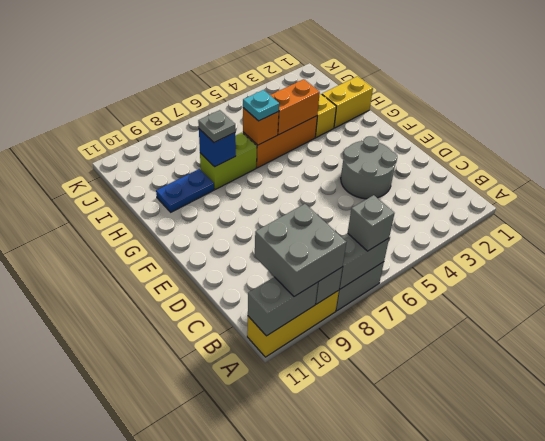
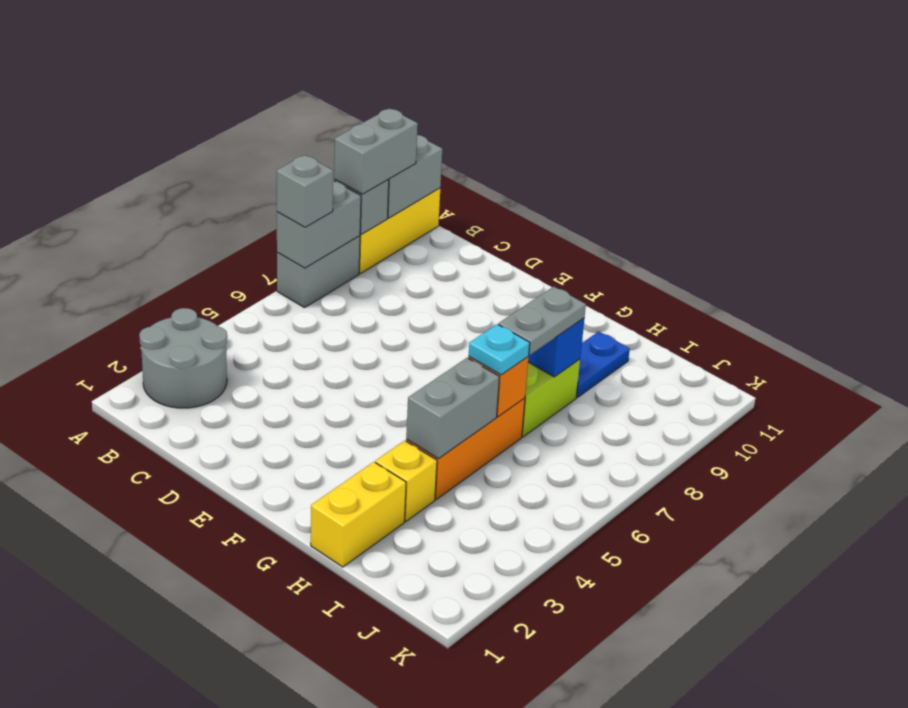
grey 2x2 brick [255,204,346,297] -> grey 1x2 brick [334,108,418,194]
grey 2x2 round brick [341,136,397,199] -> grey 2x2 round brick moved to [139,308,227,408]
orange 1x2 brick [270,79,320,135] -> grey 1x2 brick [406,358,499,459]
grey 1x1 plate [198,110,235,142] -> grey 1x2 plate [498,286,586,355]

